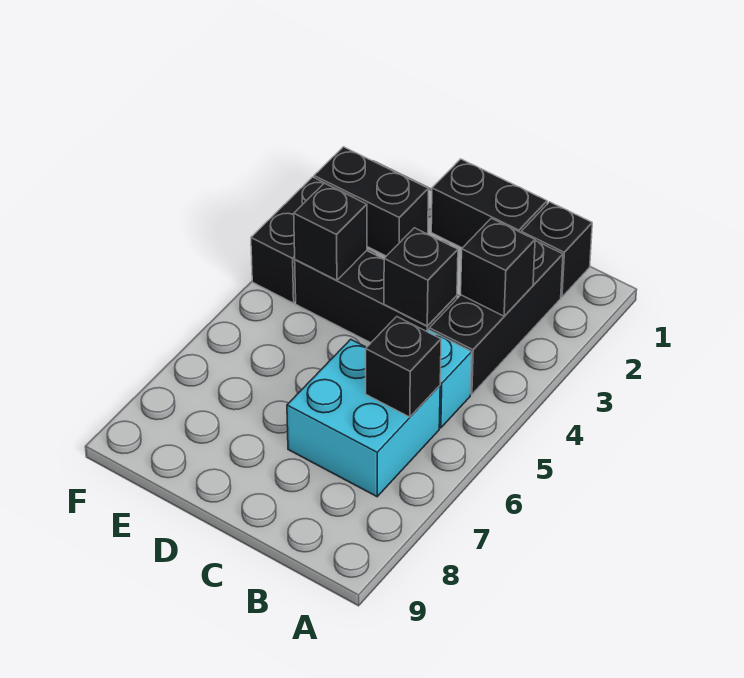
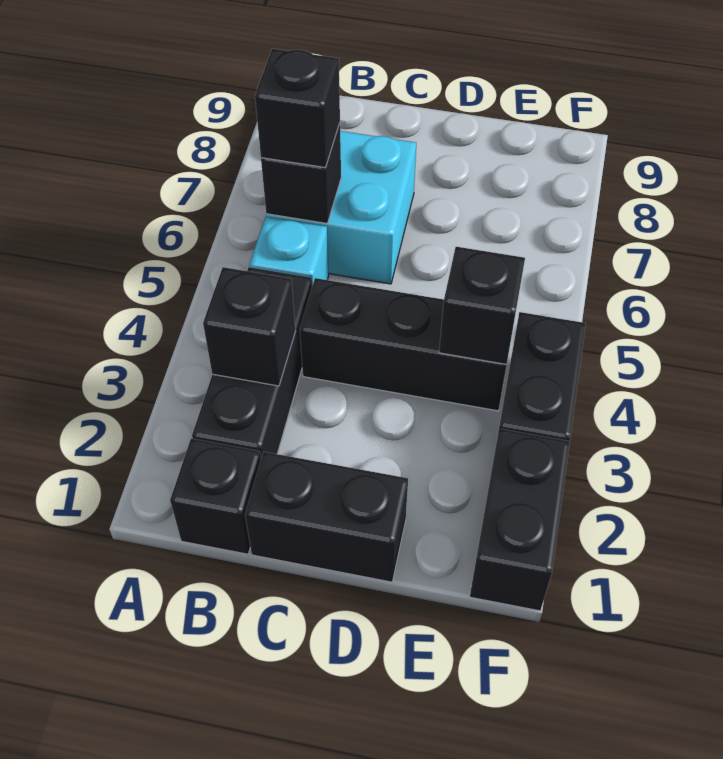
black 1x1 brick [384,228,458,326] -> black 1x1 brick moved to [255,49,340,168]
black 1x2 brick [314,147,429,256] -> black 1x2 brick turned to [470,429,570,611]

